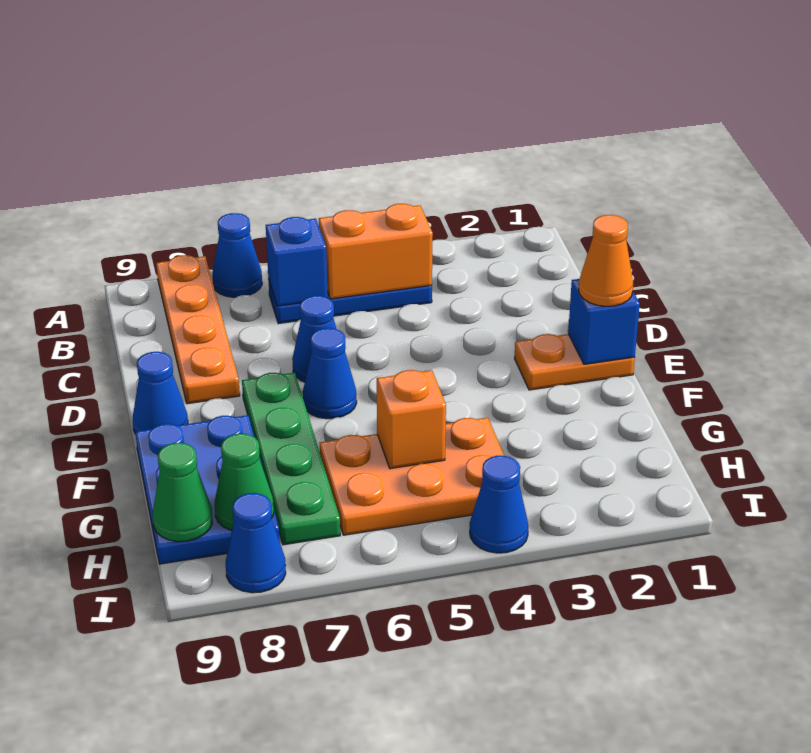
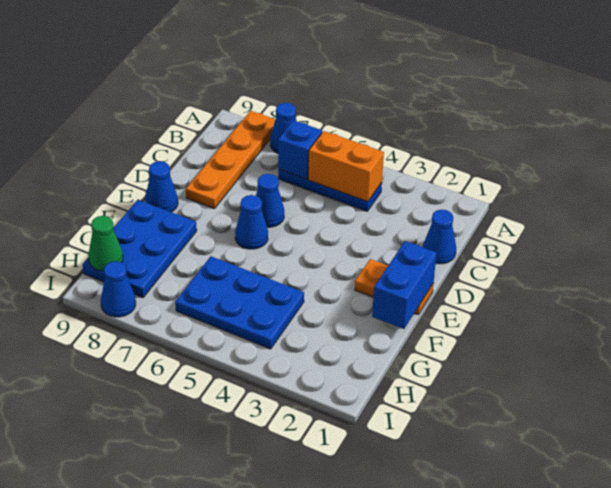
blue 1x1 brick [568,279,640,364] -> blue 1x2 brick [372,241,437,329]
orange 1x1 cone [578,215,633,306] -> none
green 1x4 plate [242,373,340,545] -> none
orange 2x3 plate [320,418,504,535] -> blue 2x3 plate [175,256,304,349]
orange 1x1 brick [377,370,446,469] -> none
green 1x1 cone [215,434,274,530] -> none
blue 1x1 cone [470,456,528,553] -> blue 1x1 cone moved to [423,209,456,264]

